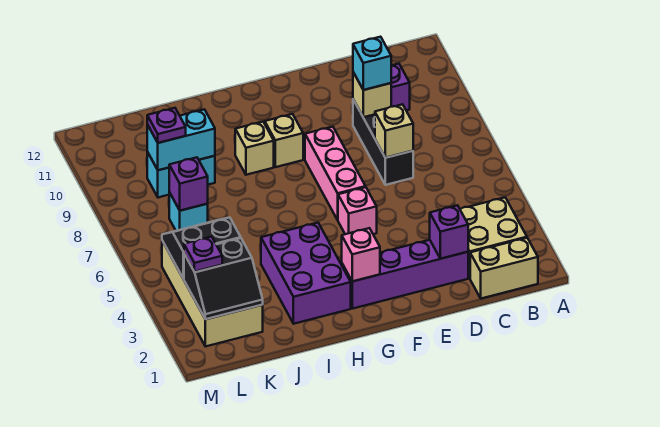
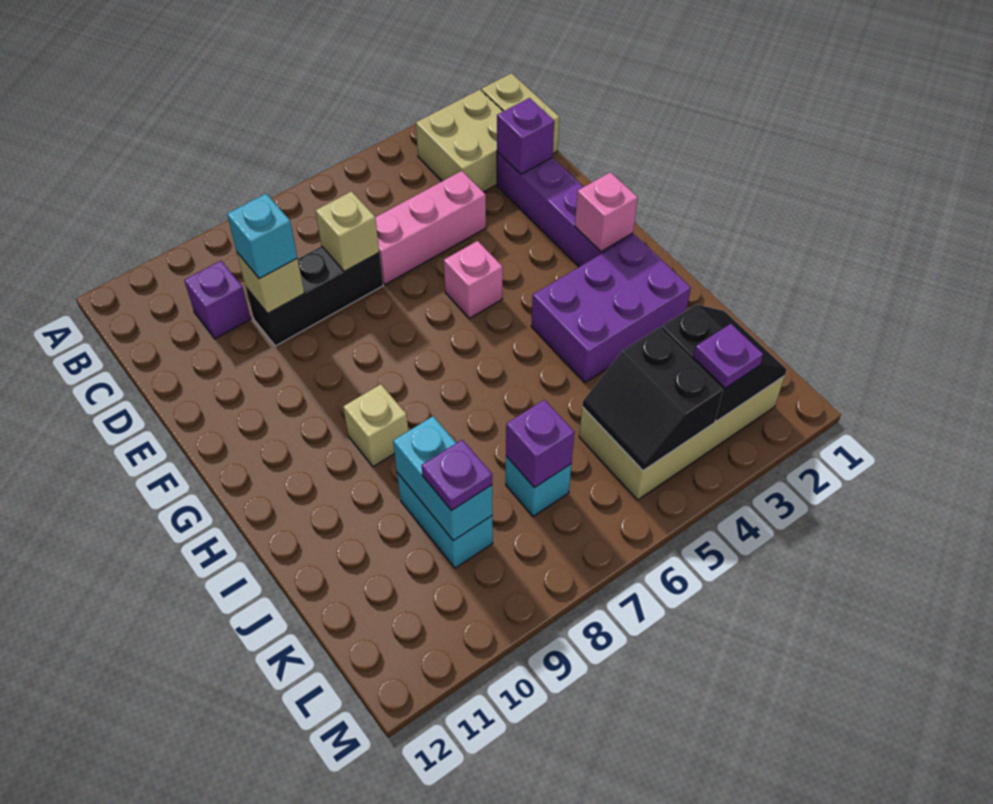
pink 1x3 brick [305,127,366,220] -> pink 1x3 brick moved to [375,171,486,285]
tan 1x1 brick [265,114,303,167] -> none

